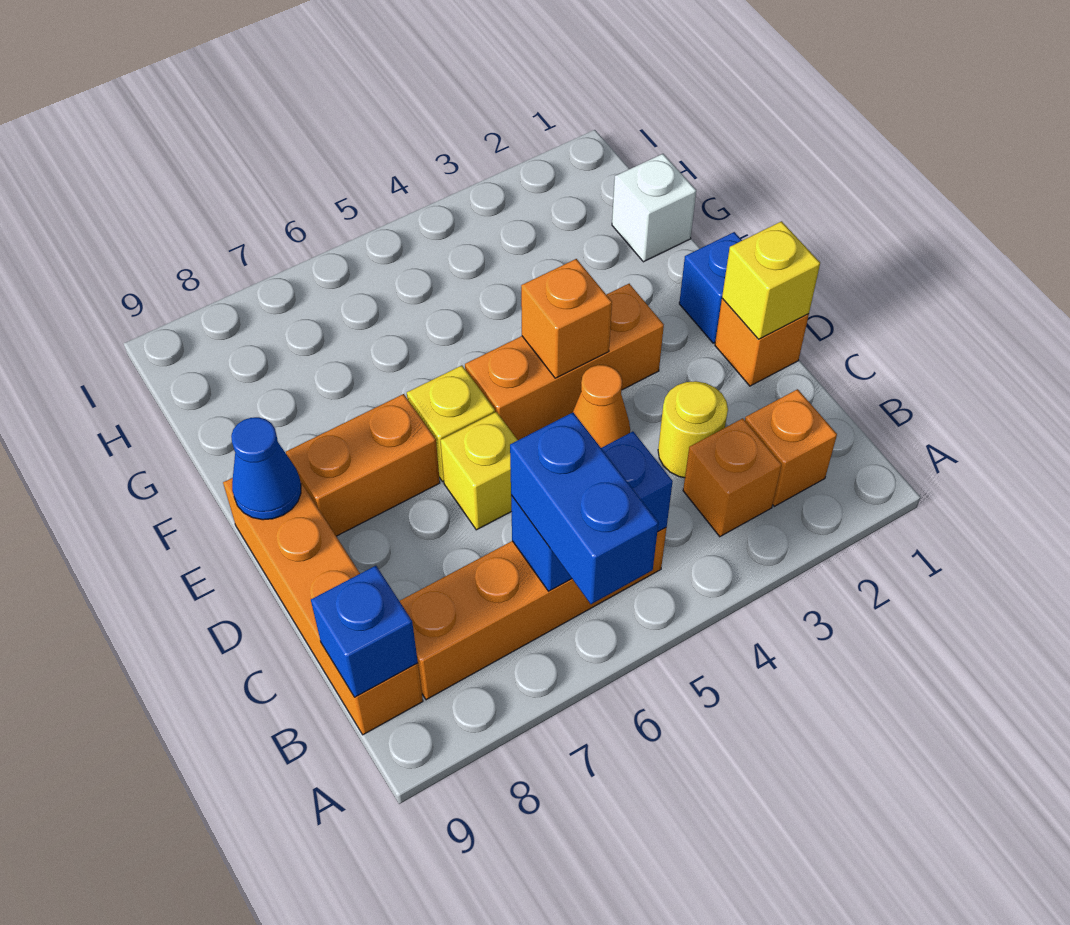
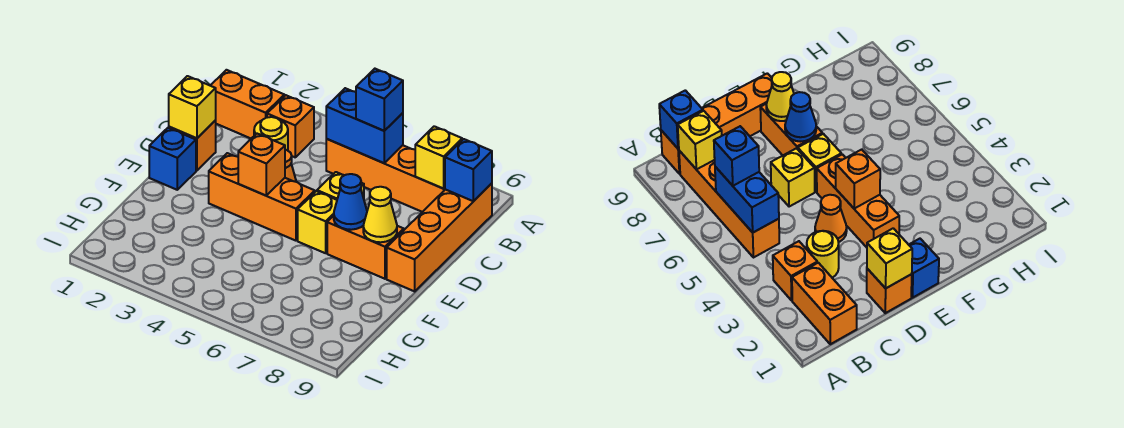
blue 1x2 brick [510,413,658,604] -> blue 1x1 brick [356,69,403,131]
orange 1x1 brick [745,389,837,506] -> orange 1x2 brick [210,70,284,138]
none -> yellow 1x1 brick [415,126,462,189]
none -> yellow 1x1 cone [363,187,397,242]
blue 1x1 cone [231,417,301,520] -> blue 1x1 cone moved to [334,174,367,230]
white 1x1 brick [612,154,696,262] -> none

